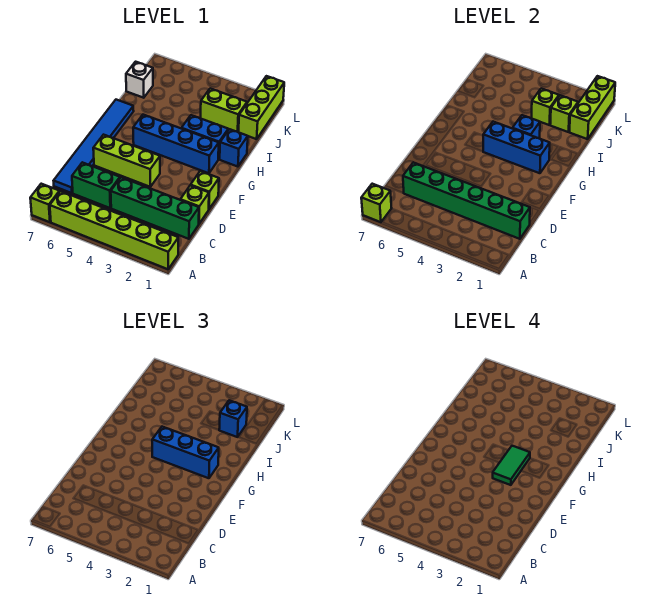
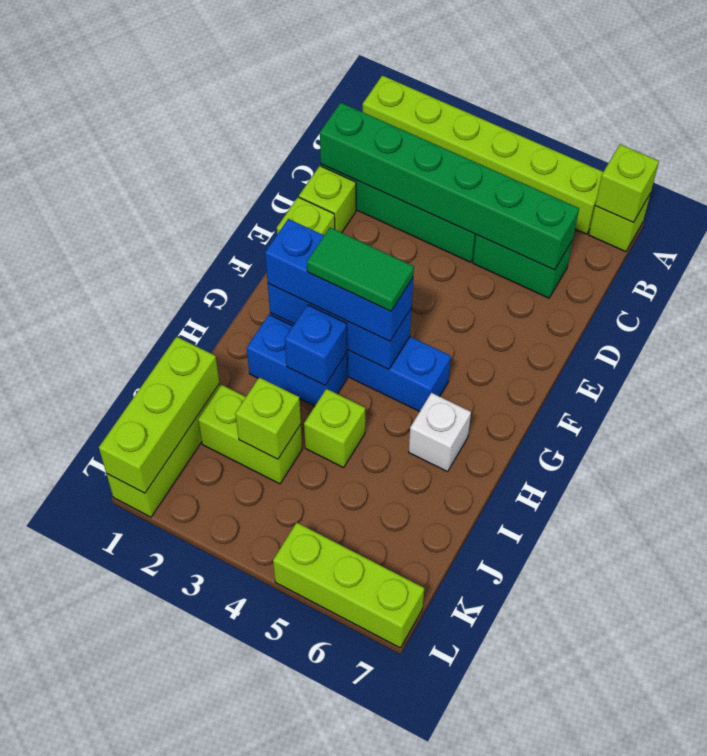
blue 1x6 tile [54,100,134,193] -> none
lime 1x3 brick [93,135,160,187] -> lime 1x3 brick moved to [273,523,424,648]
green 1x2 tile [493,446,530,485] -> green 1x2 tile turned to [307,228,414,311]
blue 1x1 brick [220,129,248,167] -> none
lime 1x1 brick [550,95,578,132] -> lime 1x1 brick moved to [304,389,365,468]
blue 1x1 brick [219,400,247,437] -> none
white 1x1 brick [126,62,153,98] -> white 1x1 brick moved to [409,393,471,472]

